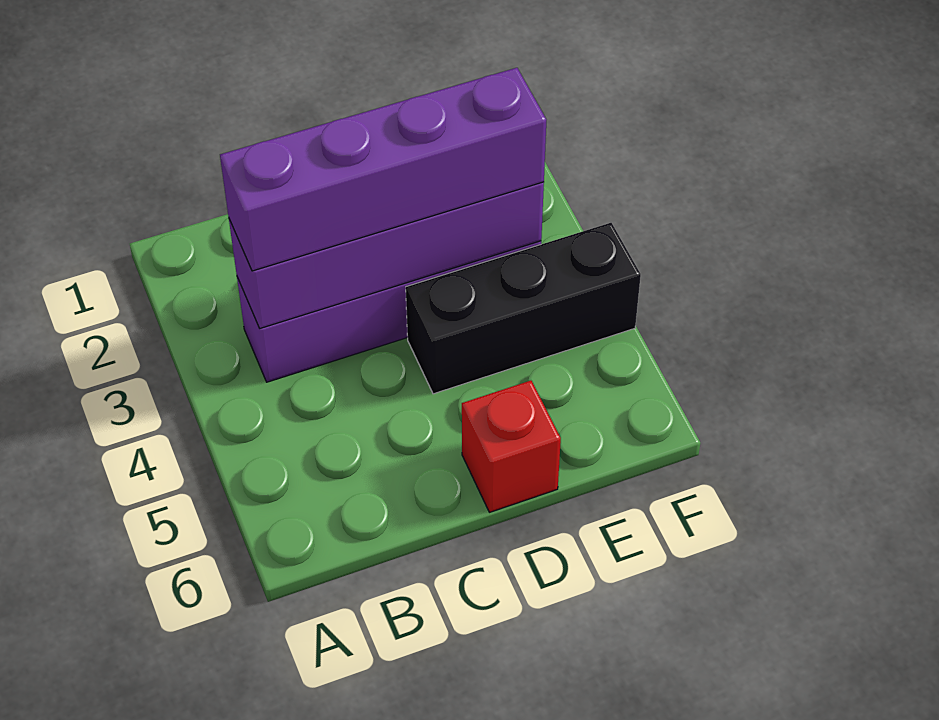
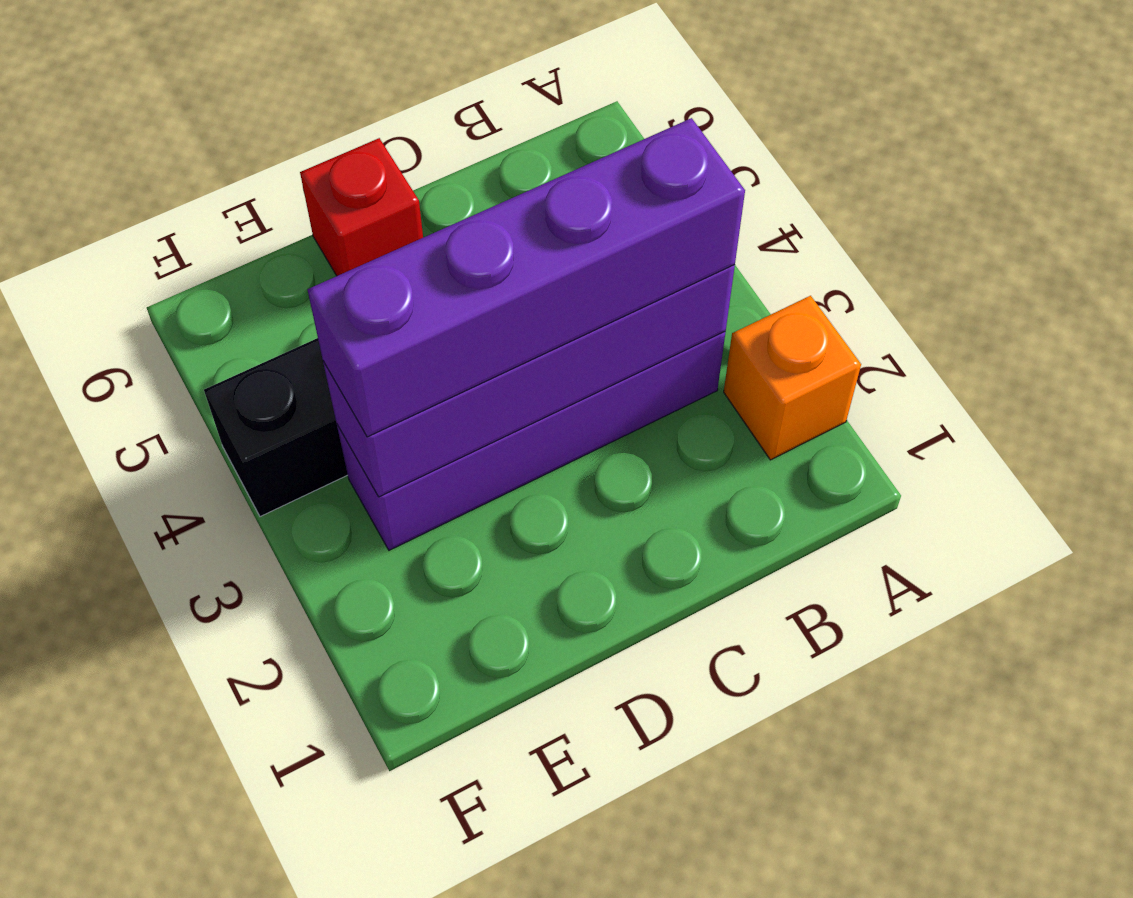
none -> orange 1x1 brick [724,296,861,460]

